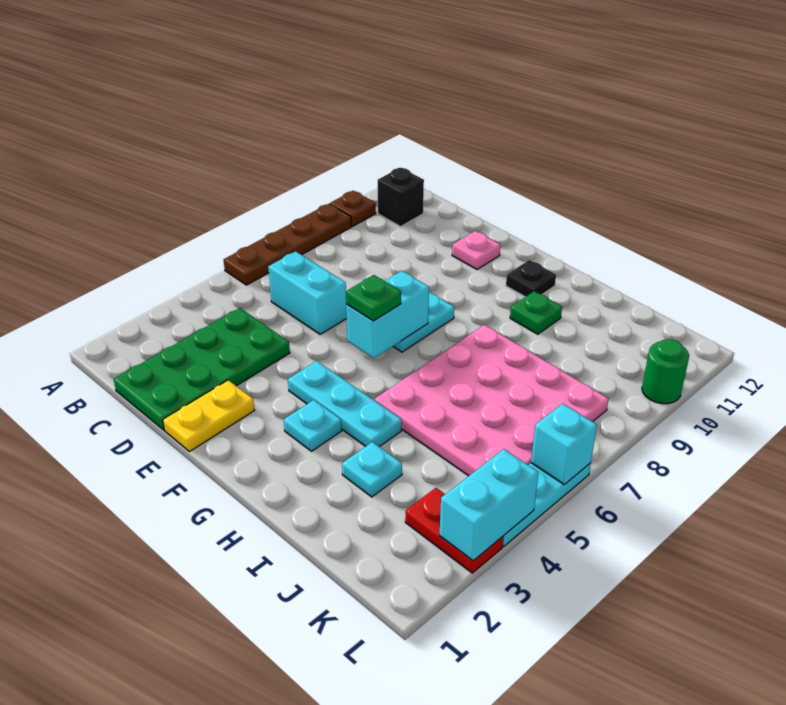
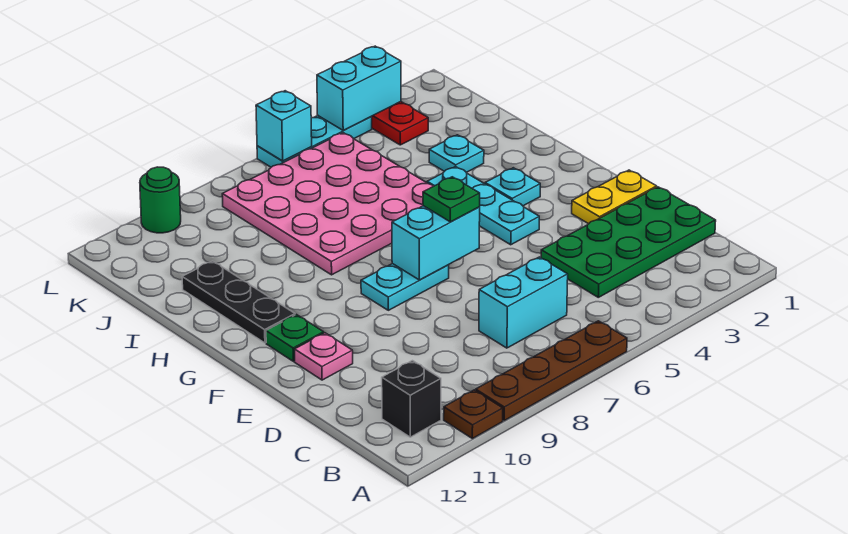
cyan 1x2 brick [268,251,347,334] -> cyan 1x2 brick turned to [479,257,568,348]
black 1x1 plate [506,260,556,297] -> black 1x3 plate [182,261,295,343]
green 1x1 plate [510,291,562,334] -> green 1x1 plate moved to [266,315,324,361]

